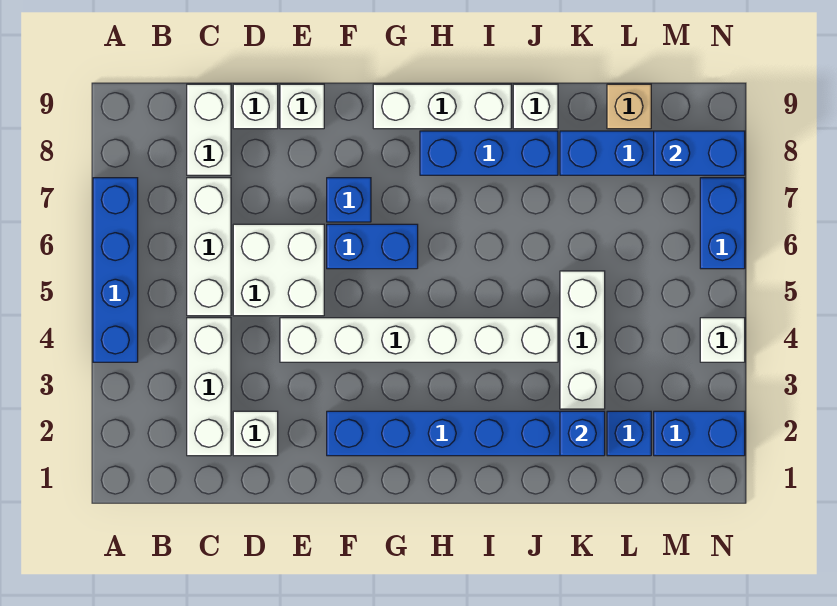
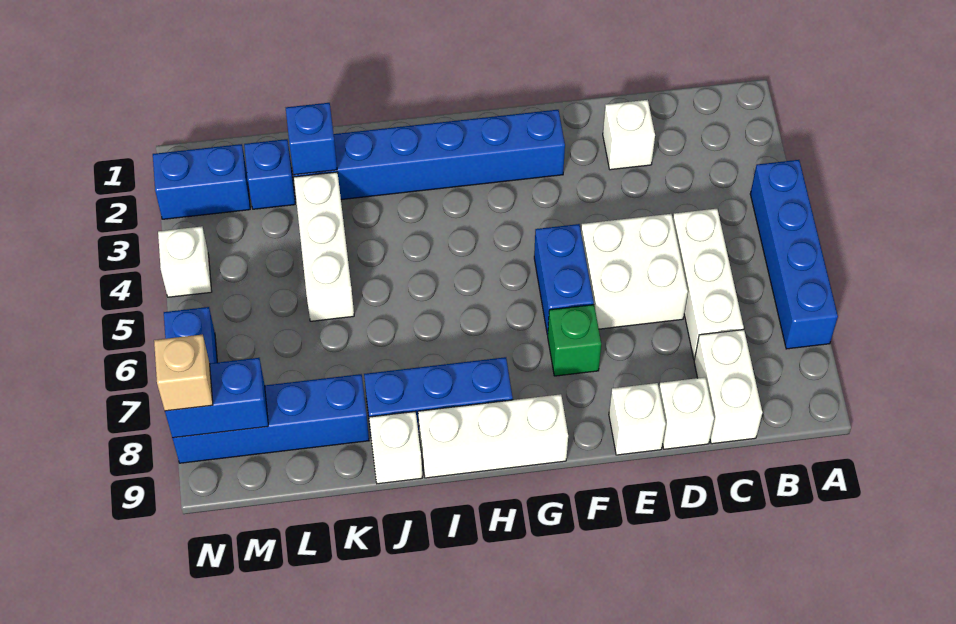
white 1x3 brick [187,318,231,456] -> none
white 1x6 brick [280,318,558,362] -> none
blue 1x2 brick [327,224,418,269] -> blue 1x2 brick turned to [534,224,594,335]
blue 1x1 brick [327,178,371,222] -> green 1x1 brick [548,305,601,376]
tan 1x1 brick [607,84,651,129] -> tan 1x1 brick moved to [154,335,213,411]

